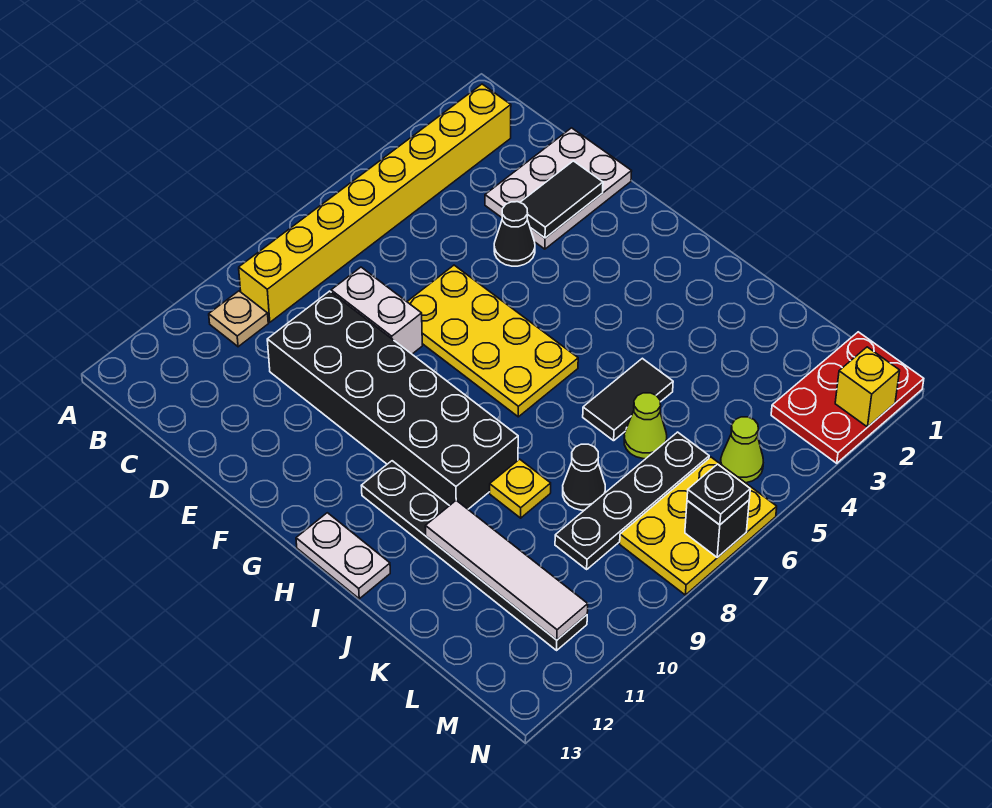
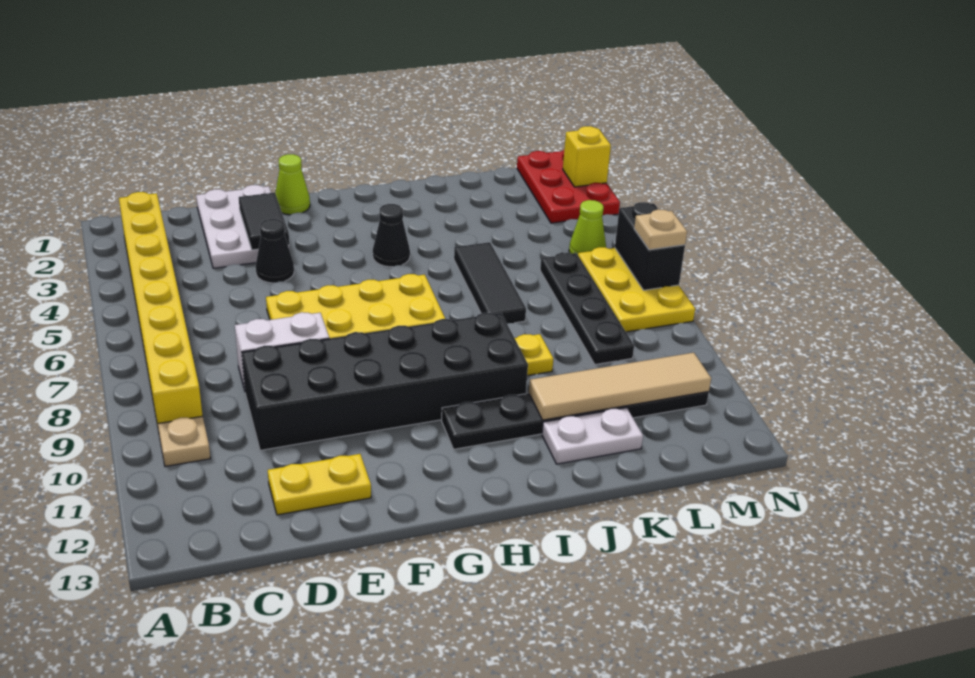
none -> yellow 1x2 plate [268,454,371,515]
white 1x2 plate [296,513,390,599] -> white 1x2 plate moved to [542,408,643,464]
black 1x2 tile [583,358,673,441] -> black 1x3 tile [454,242,526,324]
white 1x4 tile [425,500,588,640] -> tan 1x4 tile [529,353,711,420]
lime 1x1 cone [624,393,667,459] -> lime 1x1 cone moved to [275,154,310,215]
black 1x1 cone [563,444,605,510] -> black 1x1 cone moved to [373,204,410,267]
black 1x1 brick [685,500,749,557] -> black 1x2 brick [615,202,685,290]
black 1x1 plate [687,464,750,525] -> tan 1x1 plate [634,209,687,250]

